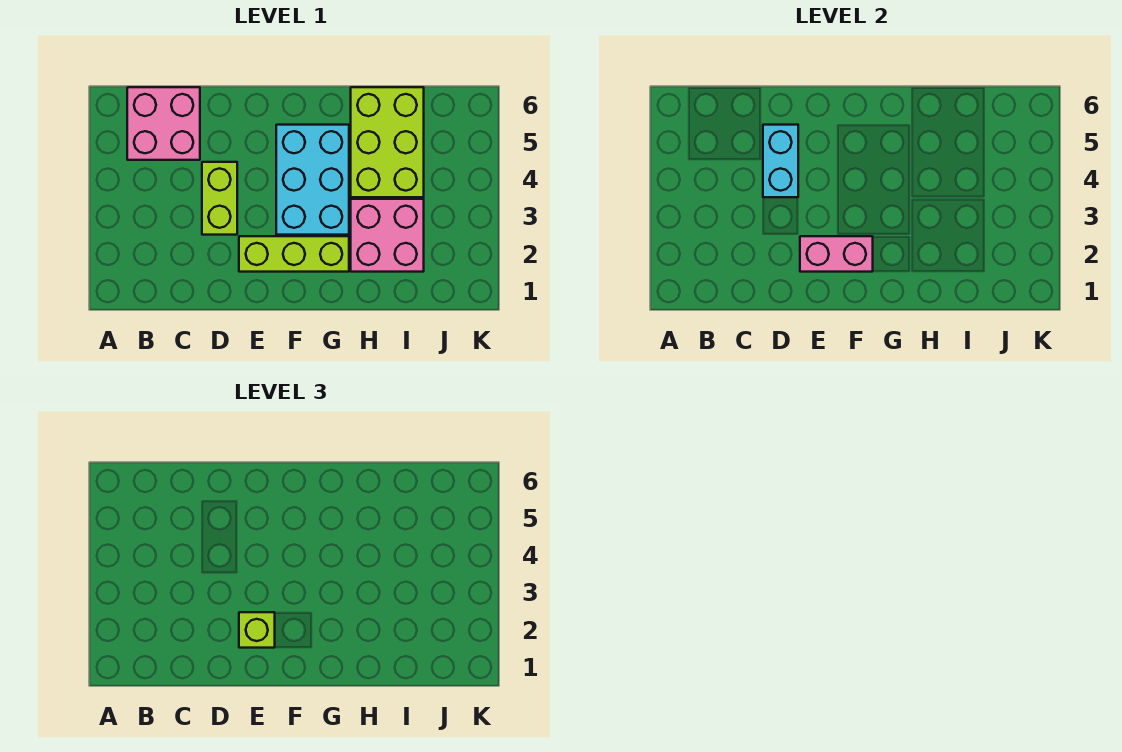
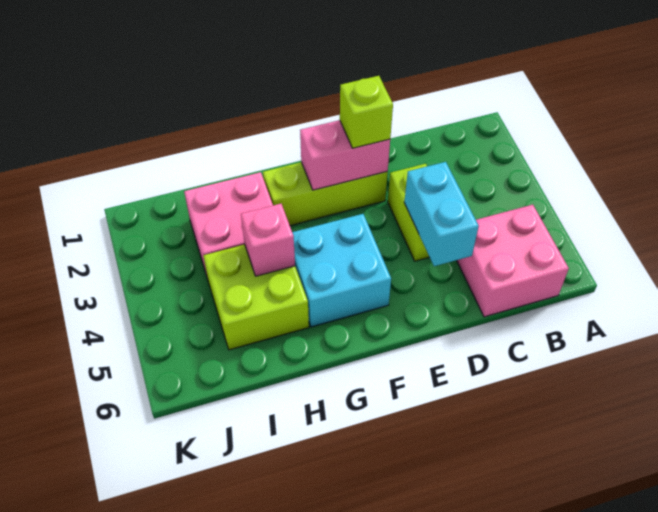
cyan 2x3 brick [276,125,349,235] -> cyan 2x2 brick [292,214,391,327]
lime 2x3 brick [351,87,424,197] -> lime 2x2 brick [203,245,309,350]
none -> pink 1x1 brick [241,204,295,276]

